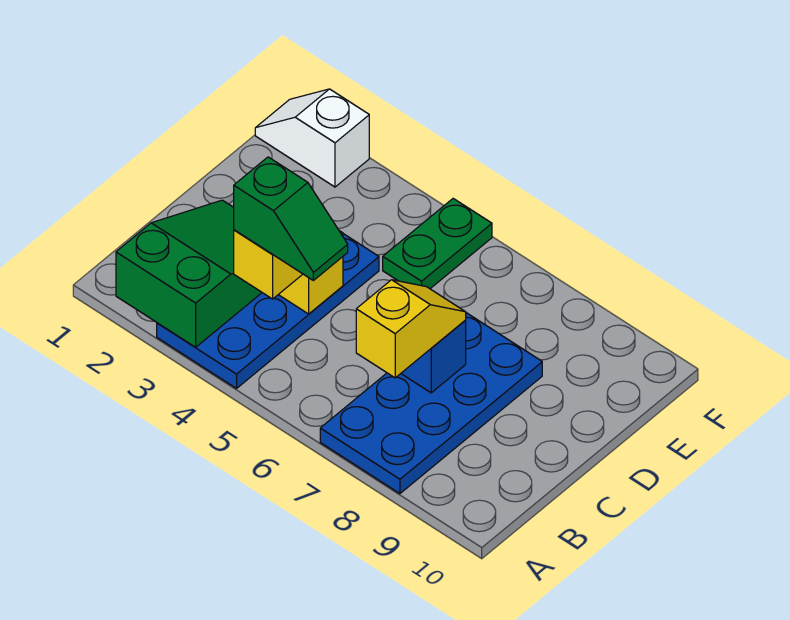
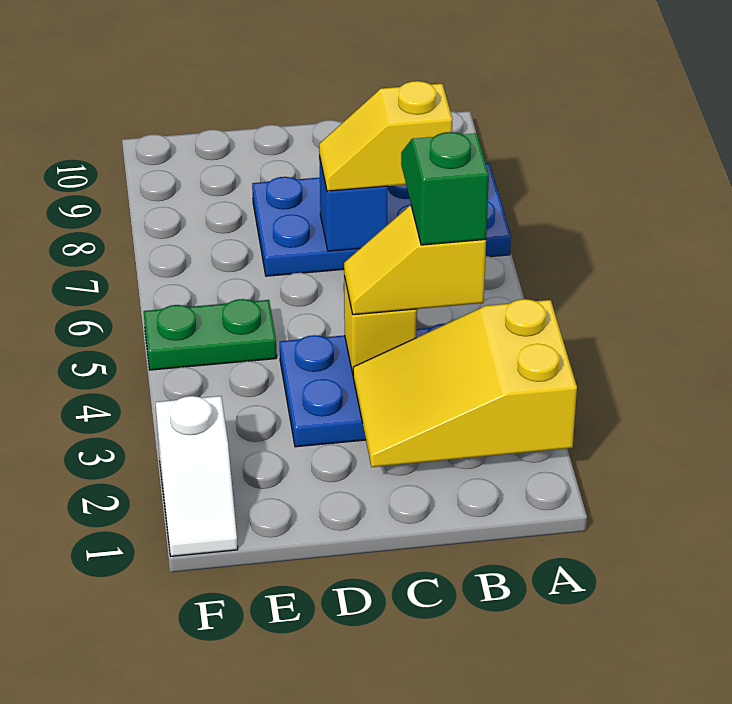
green 2x3 slope [116,200,262,347] -> yellow 2x3 slope [353,299,577,467]

